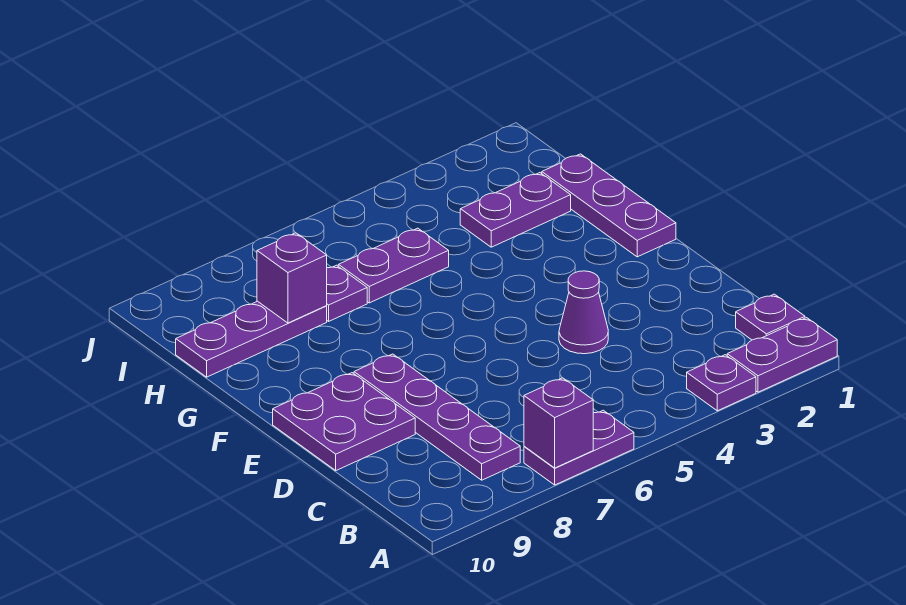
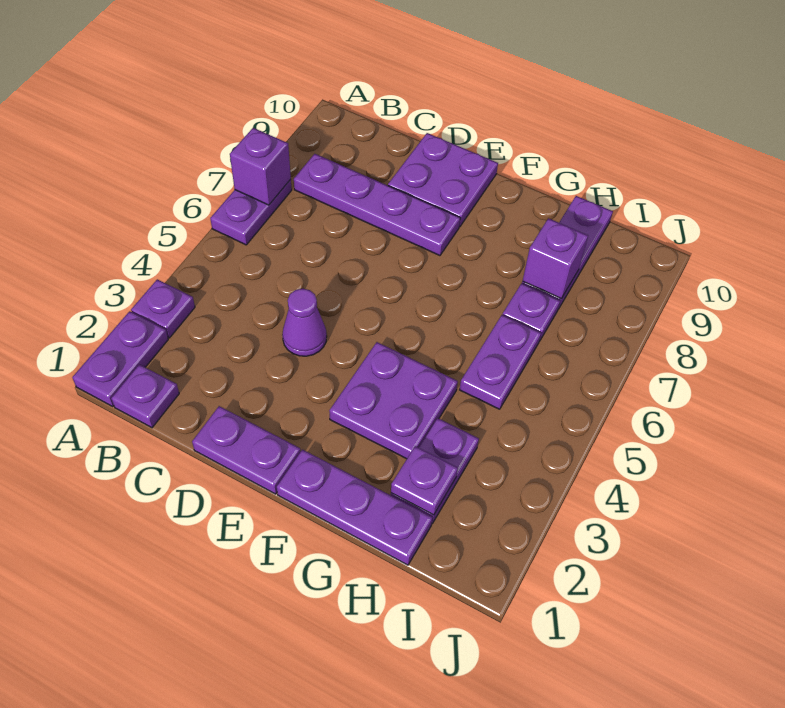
none -> purple 1x2 plate [192,406,301,494]
none -> purple 2x2 plate [329,342,458,459]
none -> purple 1x1 plate [391,446,458,515]

